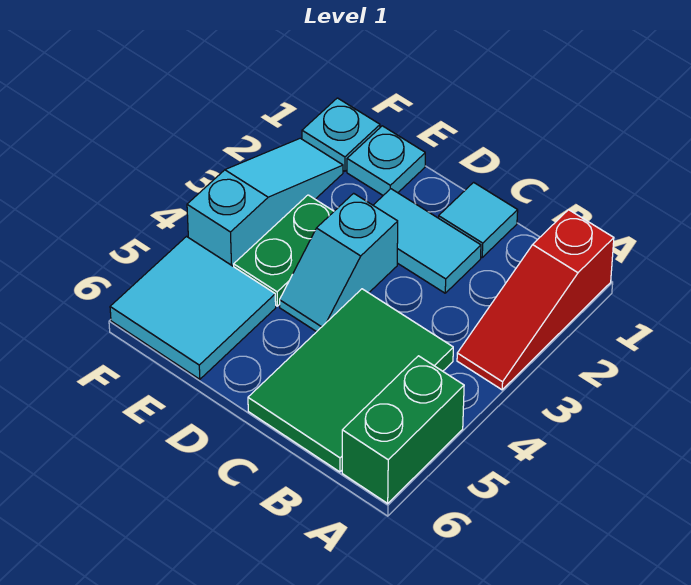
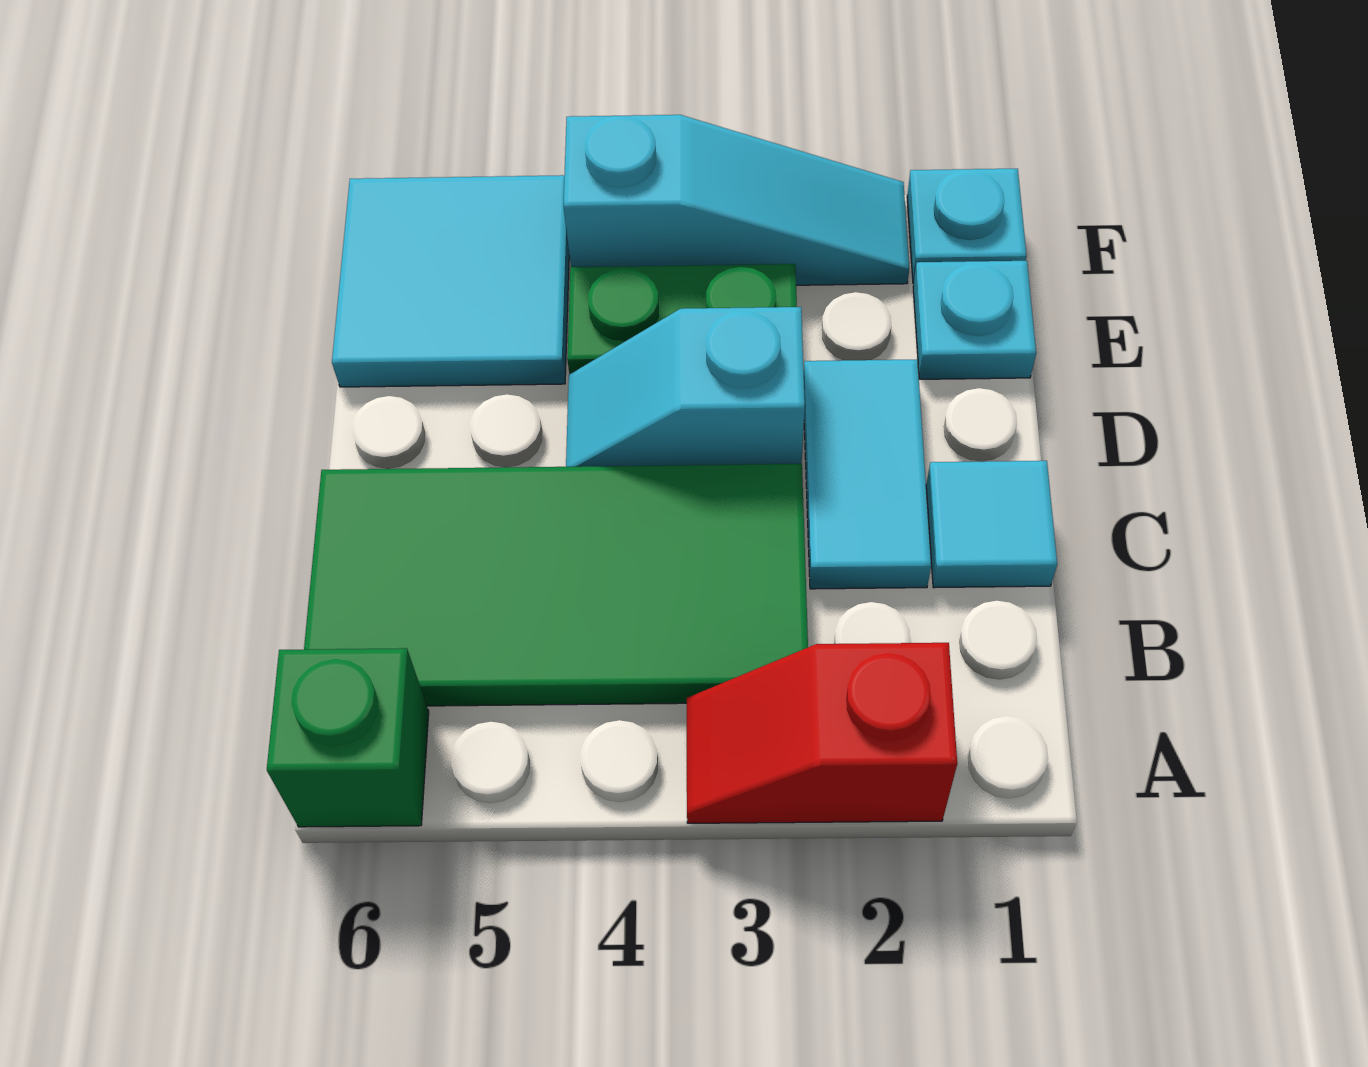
red 1x3 slope [457,210,614,390] -> red 1x2 slope [687,643,957,823]
green 1x2 brick [342,356,464,503] -> green 1x1 brick [267,648,429,827]
green 2x3 tile [248,289,453,472] -> green 2x4 tile [304,464,808,706]

